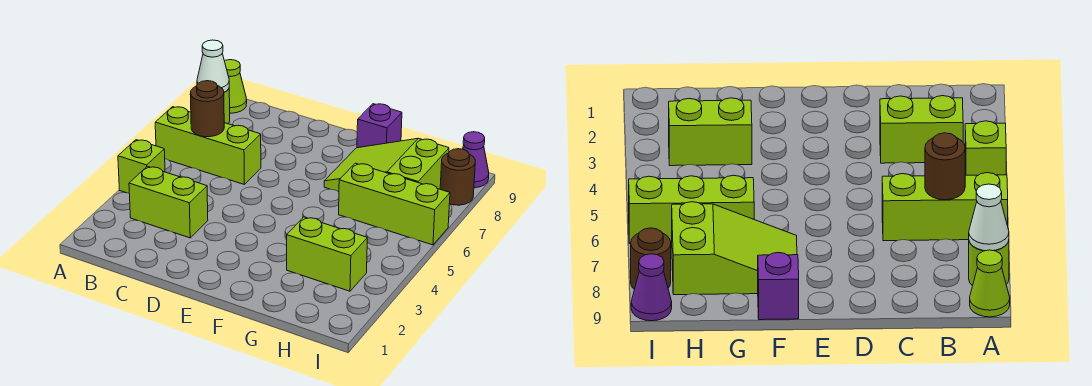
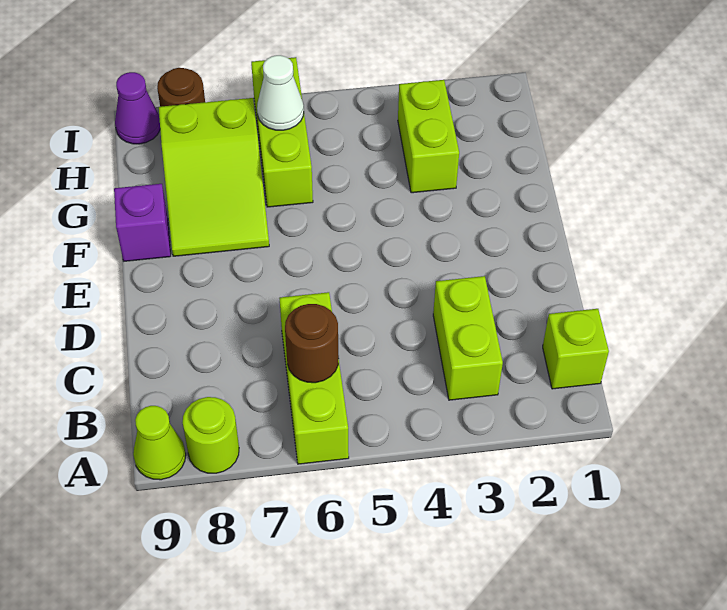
lime 1x1 brick [118,140,165,193] -> lime 1x1 brick moved to [543,309,609,389]
white 1x1 cone [197,40,229,92] -> white 1x1 cone moved to [257,55,304,130]

